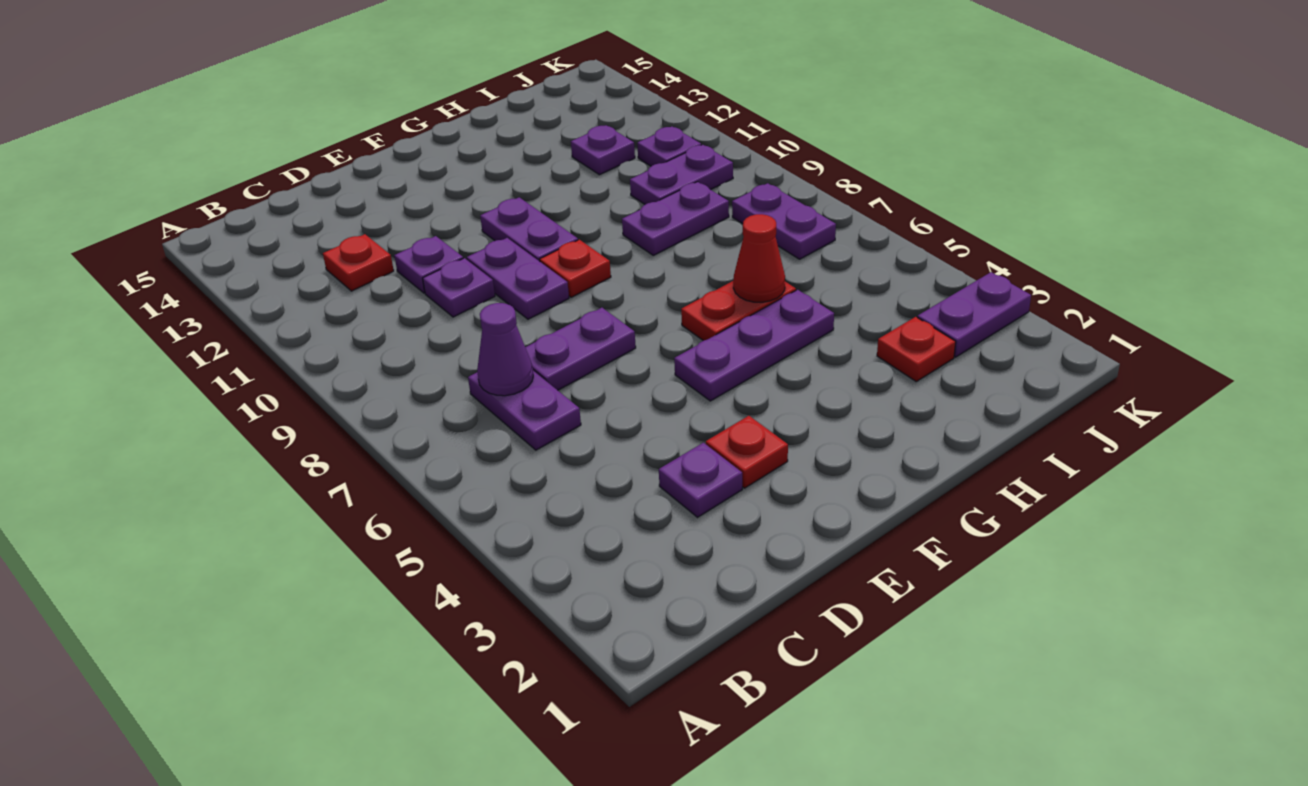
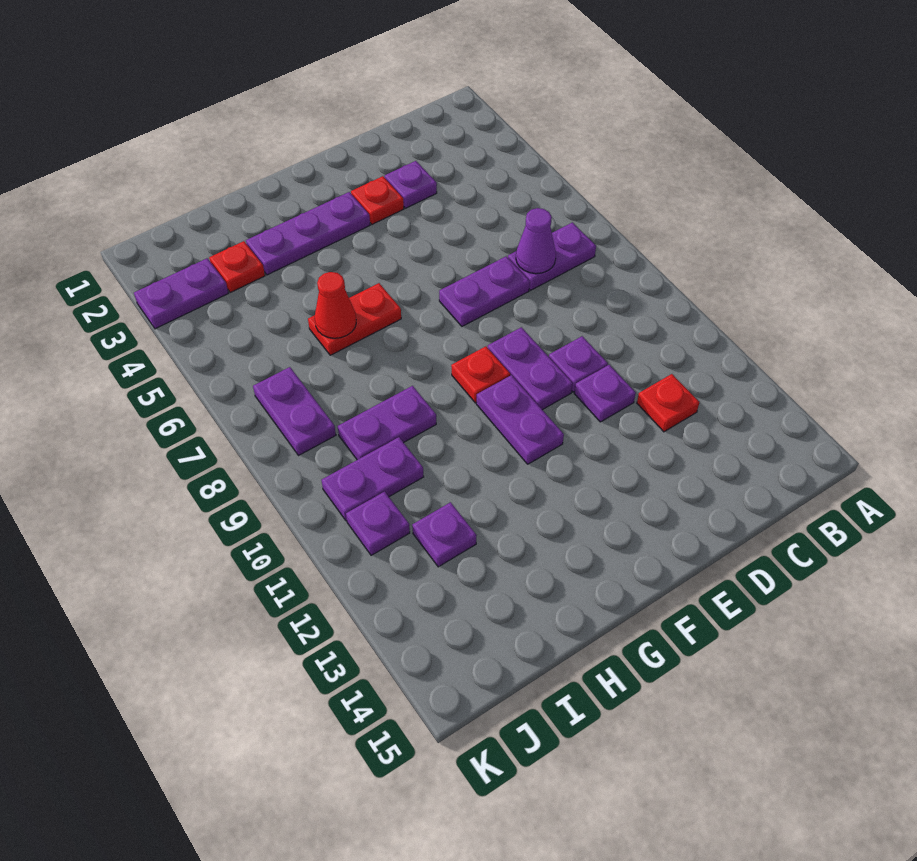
purple 1x2 plate [468,371,581,450] -> purple 1x2 plate turned to [508,222,596,290]
purple 1x3 plate [674,290,834,401] -> purple 1x3 plate moved to [246,192,370,275]

